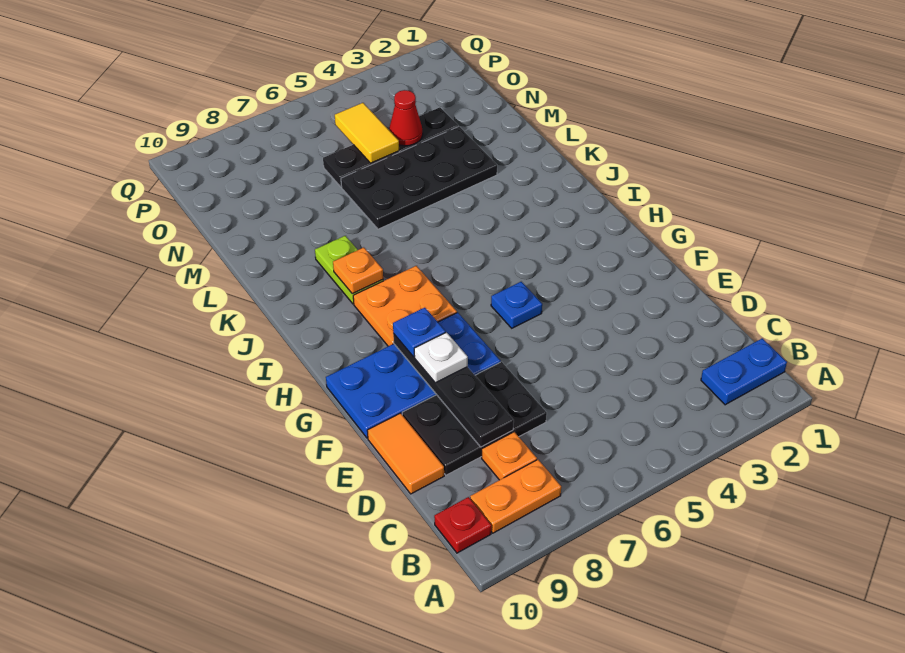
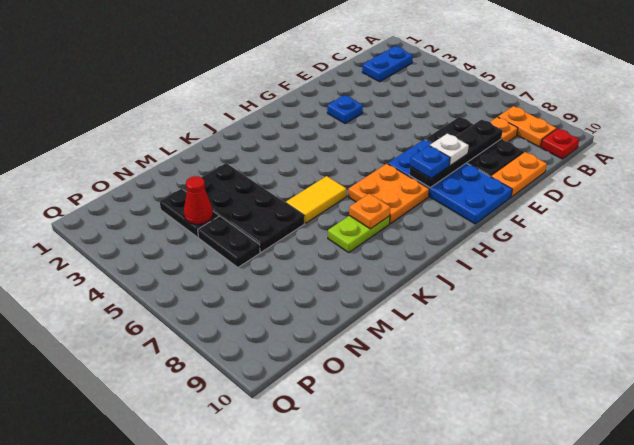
blue 1x2 plate [701,338,787,405] -> blue 1x2 plate turned to [362,46,413,82]
orange 1x2 tile [367,413,444,494] -> orange 1x2 plate [491,152,547,197]
blue 1x1 plate [491,282,542,328] -> blue 1x1 plate moved to [327,95,363,123]
yellow 1x2 tile [335,103,399,163] -> yellow 1x2 tile moved to [285,176,346,223]

